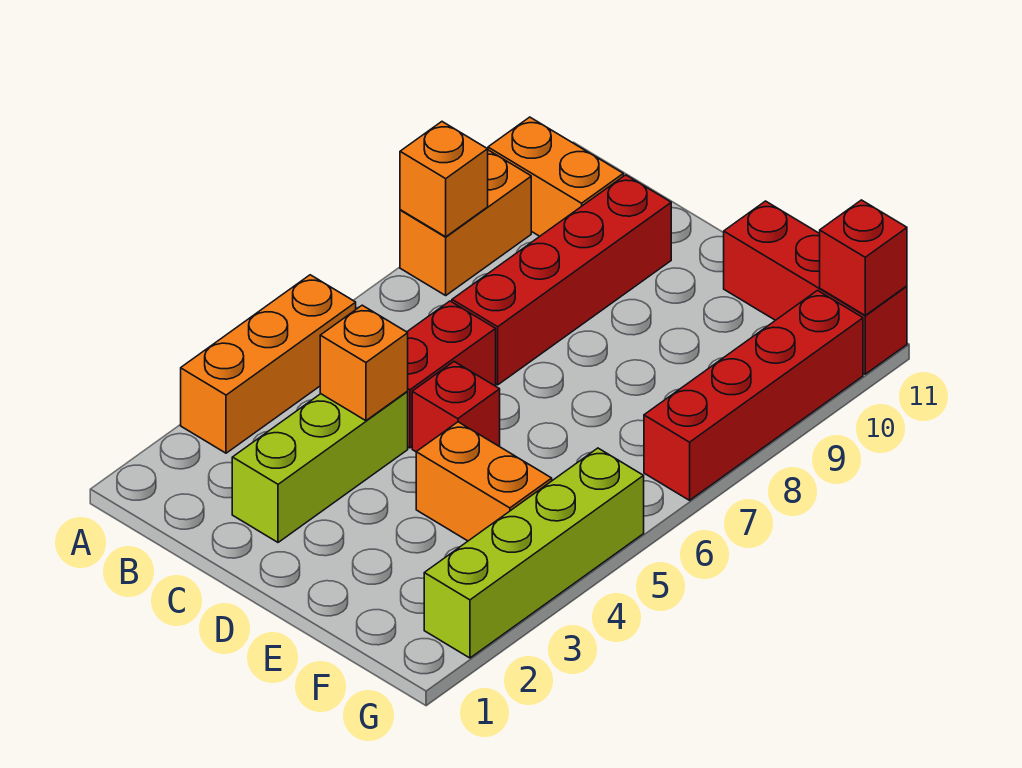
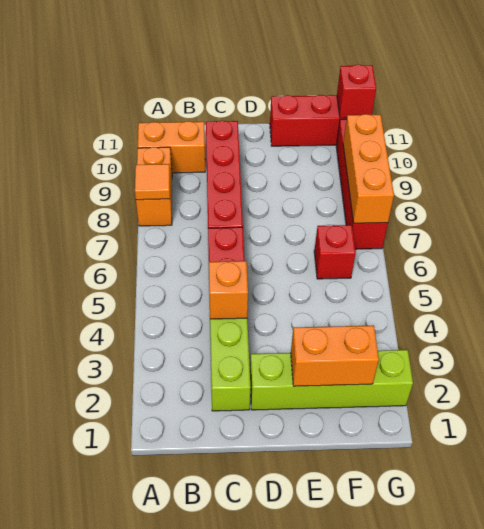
orange 1x3 brick [181,275,356,453] -> orange 1x3 brick moved to [343,114,394,223]
orange 1x1 brick [400,122,488,237] -> orange 1x1 tile [135,164,170,200]
red 1x1 brick [412,362,500,452] -> red 1x1 brick moved to [314,225,356,279]
orange 1x2 brick [416,422,552,541] -> orange 1x2 brick moved to [291,325,379,386]
lime 1x4 brick [424,448,644,658] -> lime 1x4 brick turned to [250,350,413,410]

